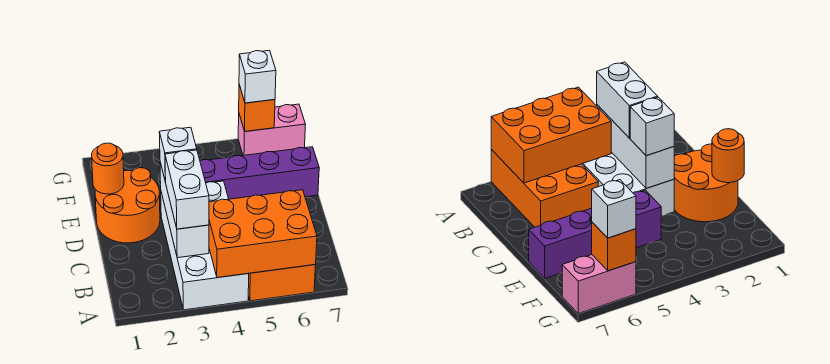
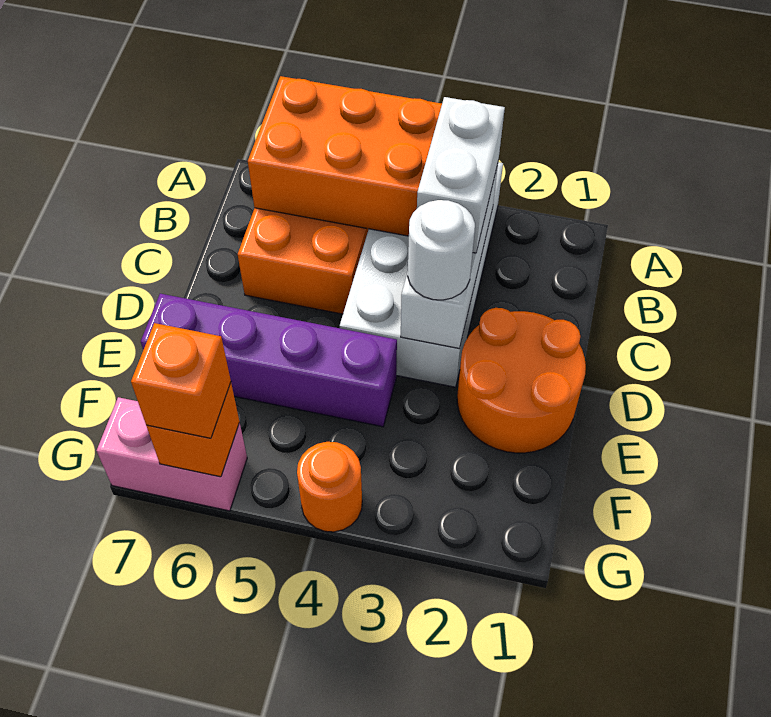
white 1x1 brick [159,127,197,182] -> white 1x1 round brick [408,200,475,300]
orange 1x1 round brick [92,143,124,194] -> orange 1x1 round brick moved to [297,442,362,532]
white 1x1 brick [239,50,276,103] -> orange 1x1 brick [131,323,231,438]

